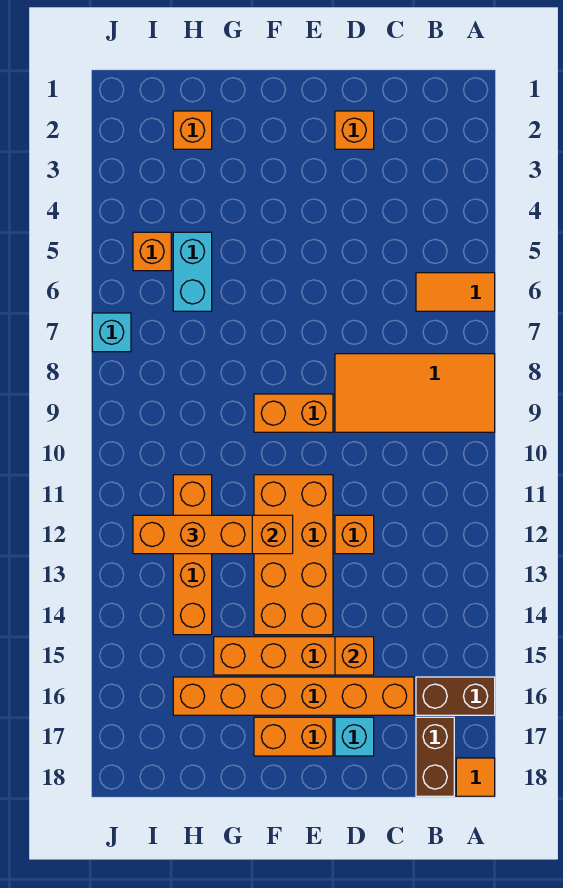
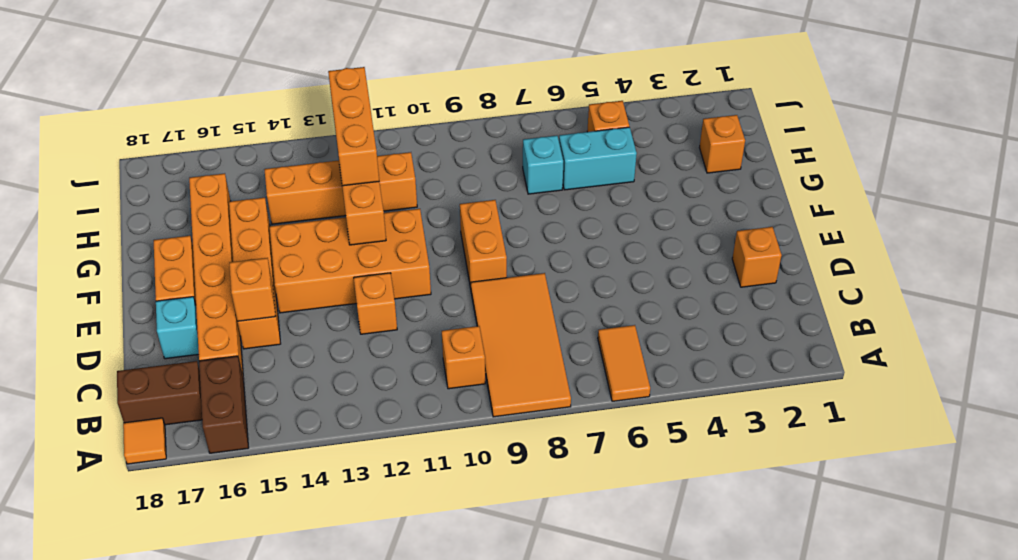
none -> orange 1x1 brick [442,326,485,389]
cyan 1x1 brick [92,313,131,352] -> cyan 1x1 brick moved to [523,136,563,194]

